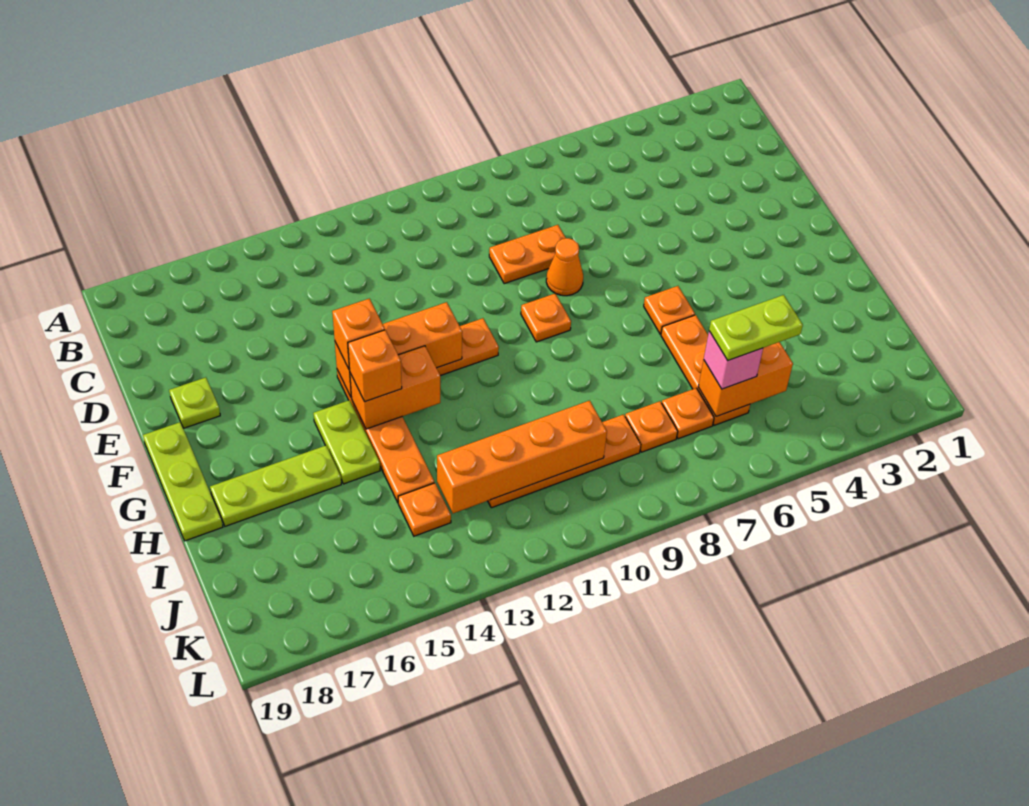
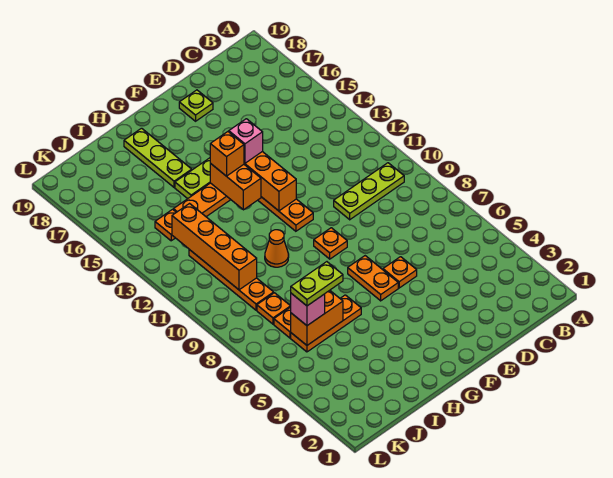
orange 1x2 plate [489,225,566,284] -> orange 1x2 plate moved to [348,256,398,301]
orange 1x1 cone [546,238,583,296] -> orange 1x1 cone moved to [265,230,289,267]
orange 1x1 brick [332,299,385,370] -> pink 1x1 brick [229,119,263,163]
lime 1x3 plate [143,422,223,541] -> lime 1x3 plate moved to [334,163,404,220]
orange 1x1 plate [644,286,695,334] -> orange 1x1 plate moved to [383,257,417,288]
orange 1x2 brick [698,342,793,417] -> orange 1x2 brick turned to [291,290,343,345]
lime 1x2 plate [709,295,803,360] -> lime 1x2 plate turned to [291,262,343,306]

